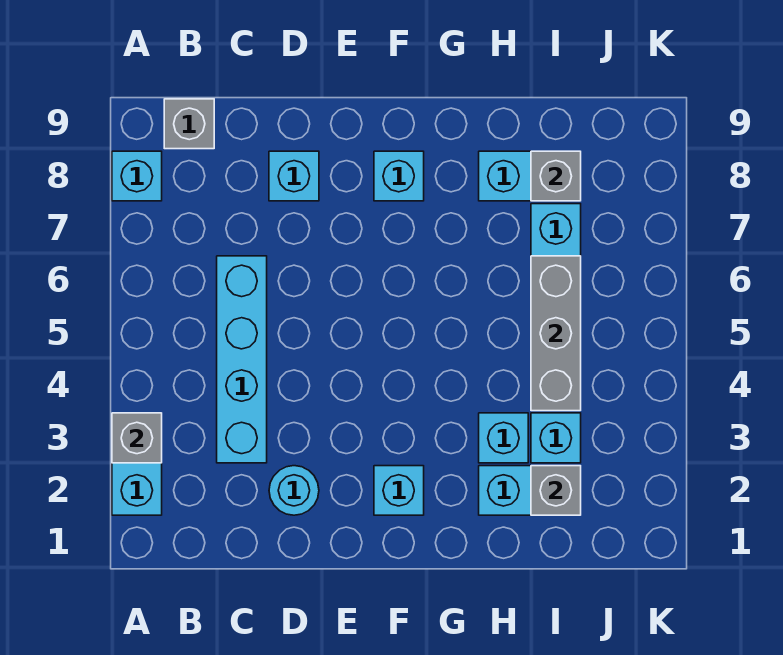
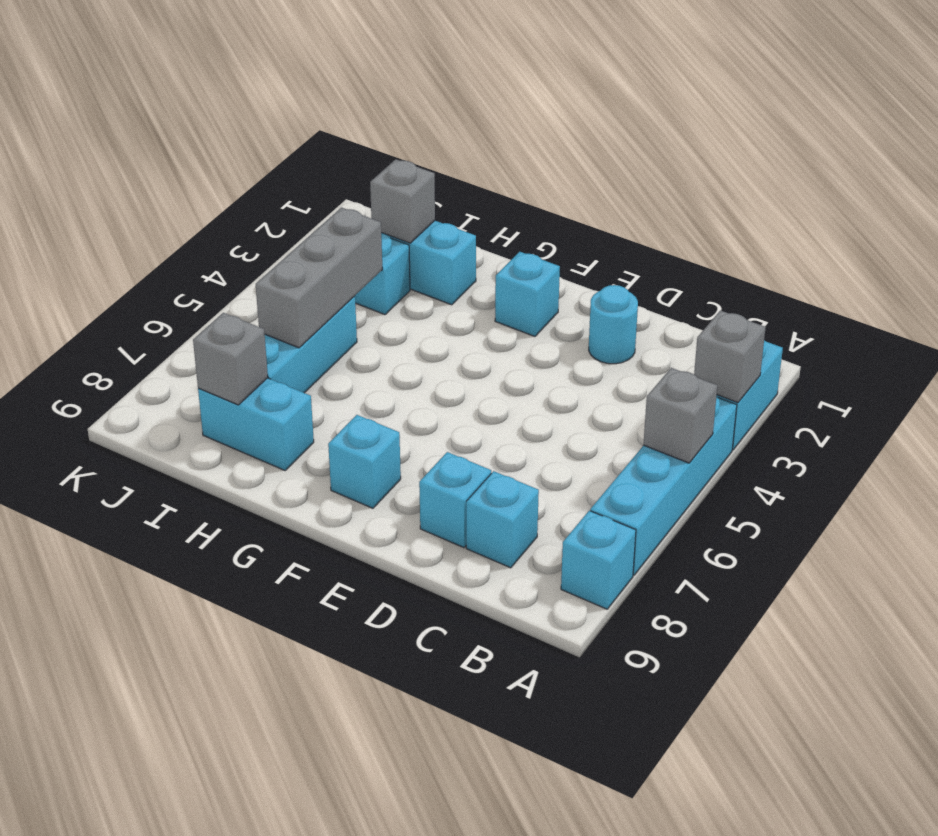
grey 1x1 brick [164,99,214,149] -> grey 1x1 brick moved to [643,368,717,463]
cyan 1x4 brick [217,256,267,463] -> cyan 1x4 brick moved to [590,396,737,575]
cyan 1x1 brick [479,413,528,463] -> cyan 1x1 brick moved to [466,471,539,568]

